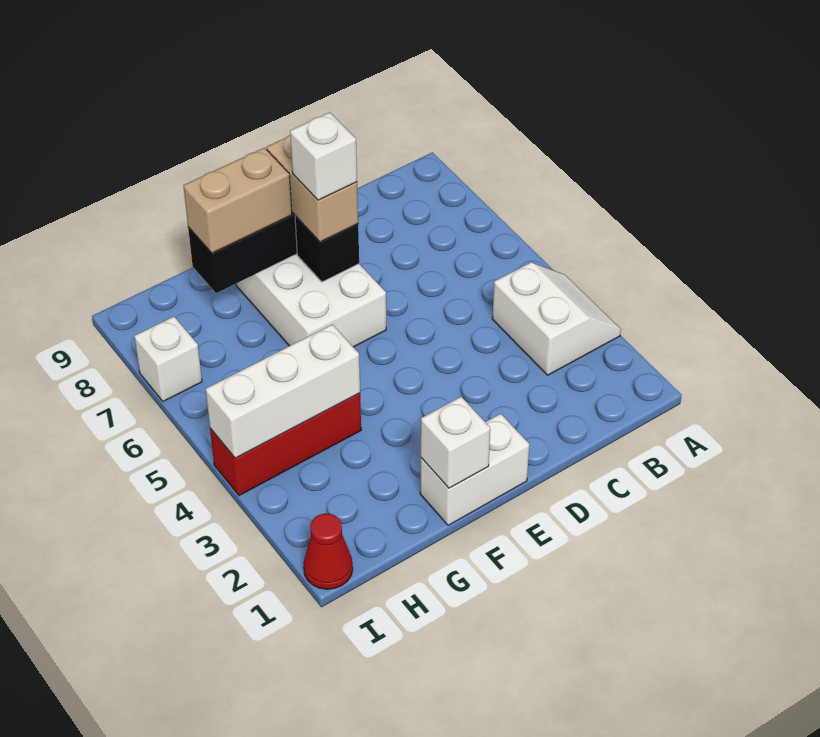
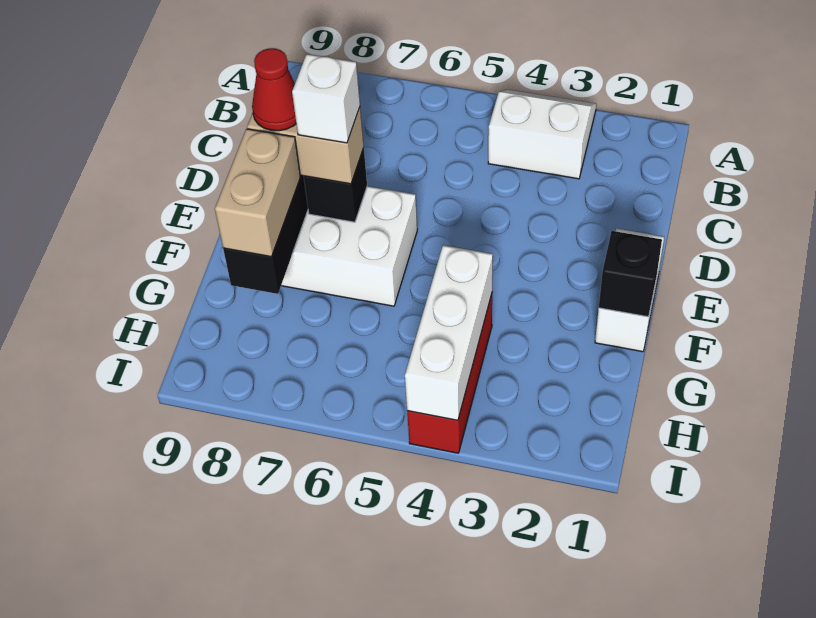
white 1x1 brick [421,397,490,488] -> black 1x1 brick [599,231,662,317]
red 1x1 cone [304,513,353,589] -> red 1x1 cone moved to [252,48,296,131]
white 1x1 brick [134,316,202,401] -> none

